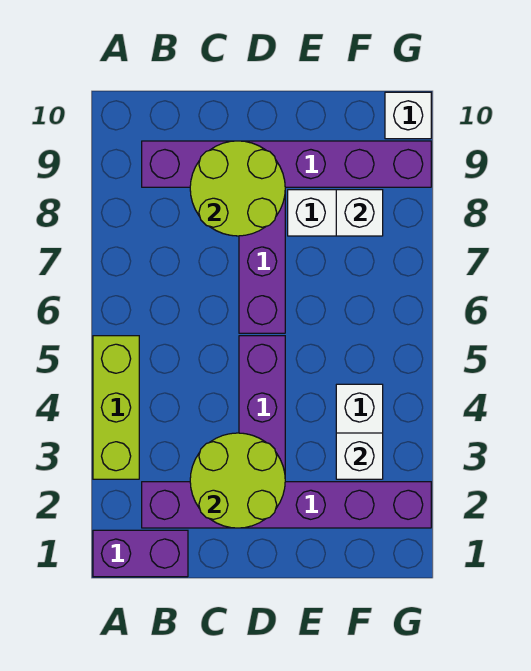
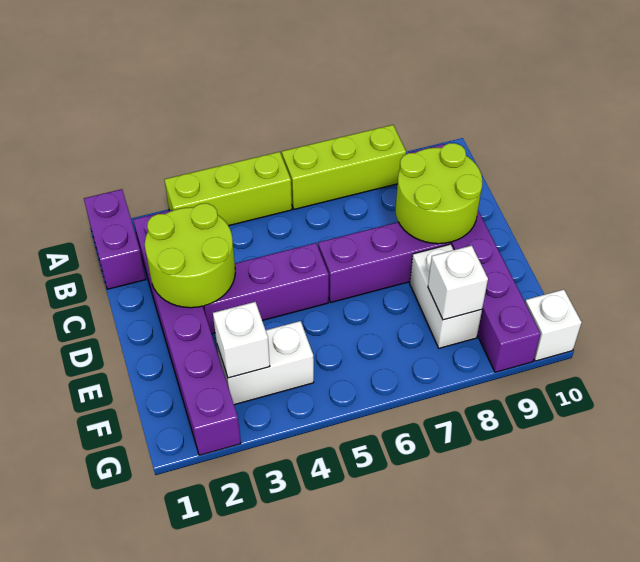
none -> lime 1x3 brick [282,125,406,209]

